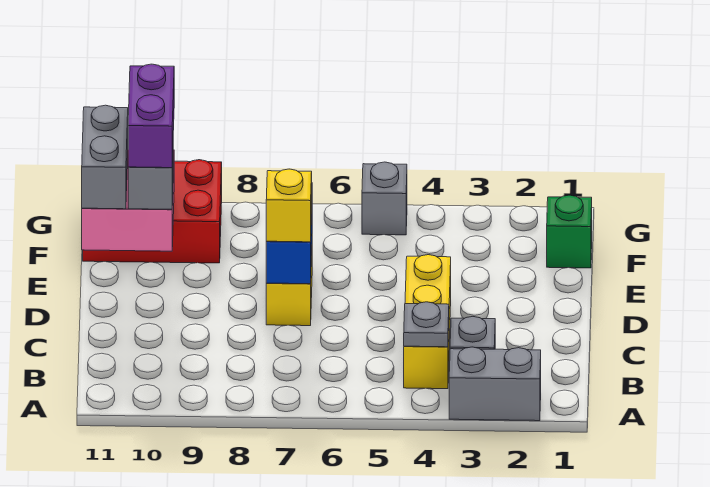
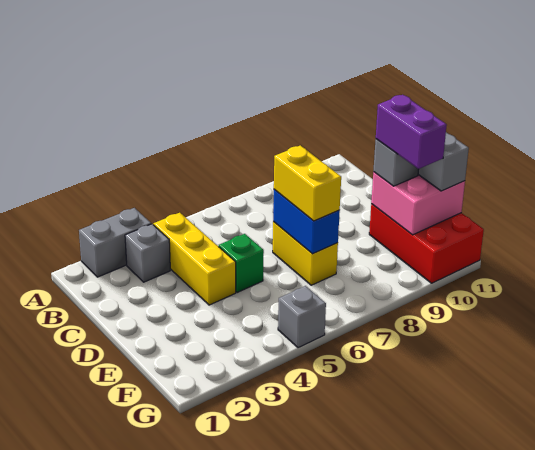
grey 1x1 plate [404,302,449,347] -> none
yellow 1x1 brick [266,169,312,242] -> yellow 1x2 brick [274,145,341,221]
green 1x1 brick [547,195,592,268] -> green 1x1 brick moved to [219,234,264,293]
red 2x3 brick [83,160,222,263] -> red 2x3 brick turned to [369,204,484,283]

